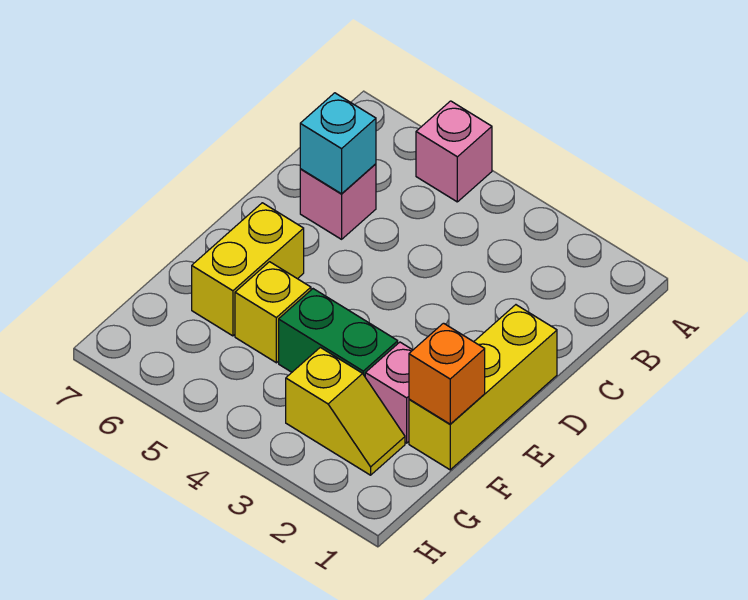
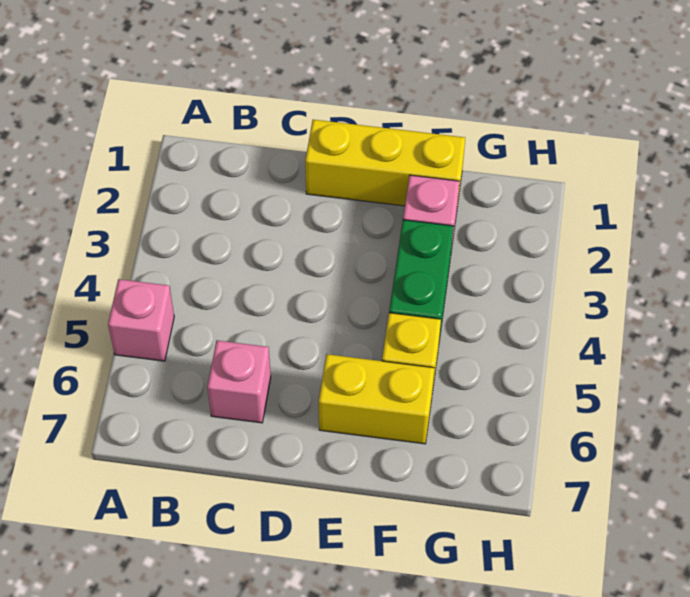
cyan 1x1 brick [300,93,376,194] -> none
orange 1x1 brick [409,323,485,424] -> none
yellow 1x2 slope [286,347,405,475] -> none

